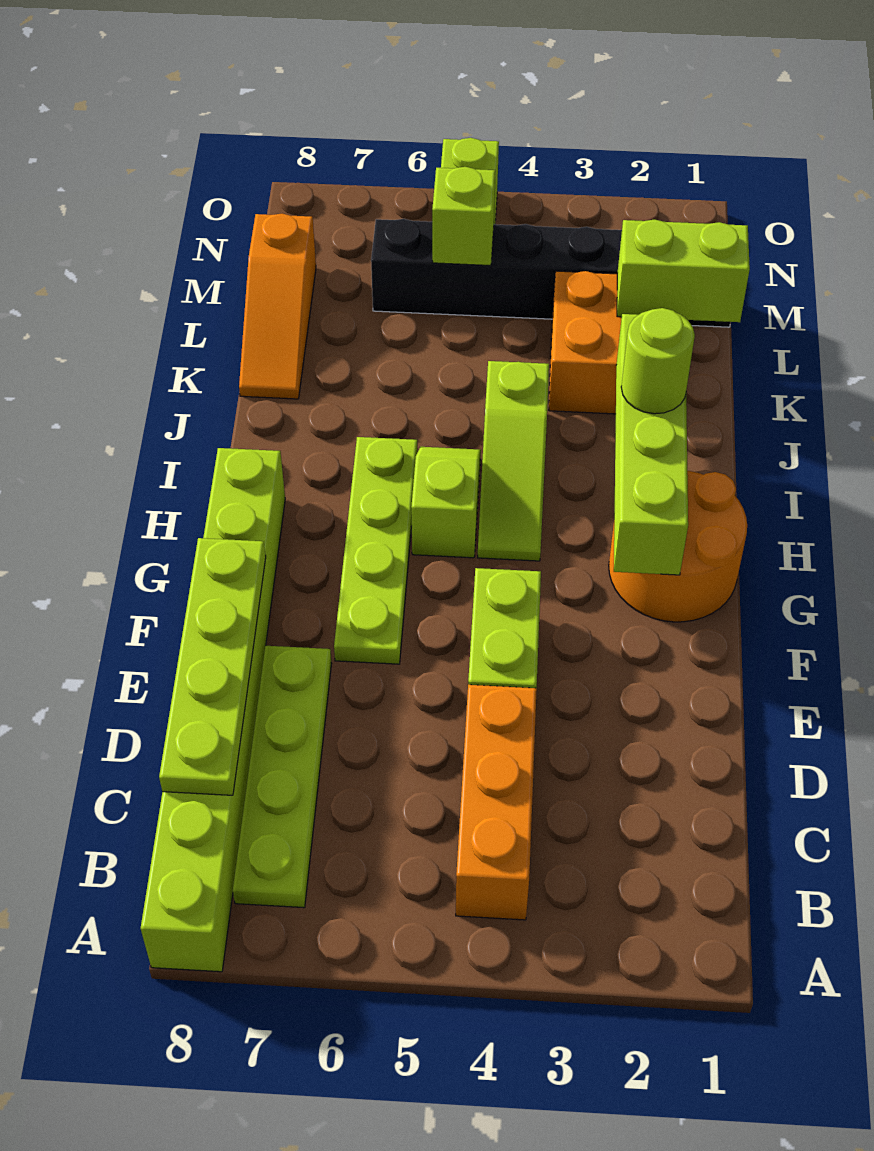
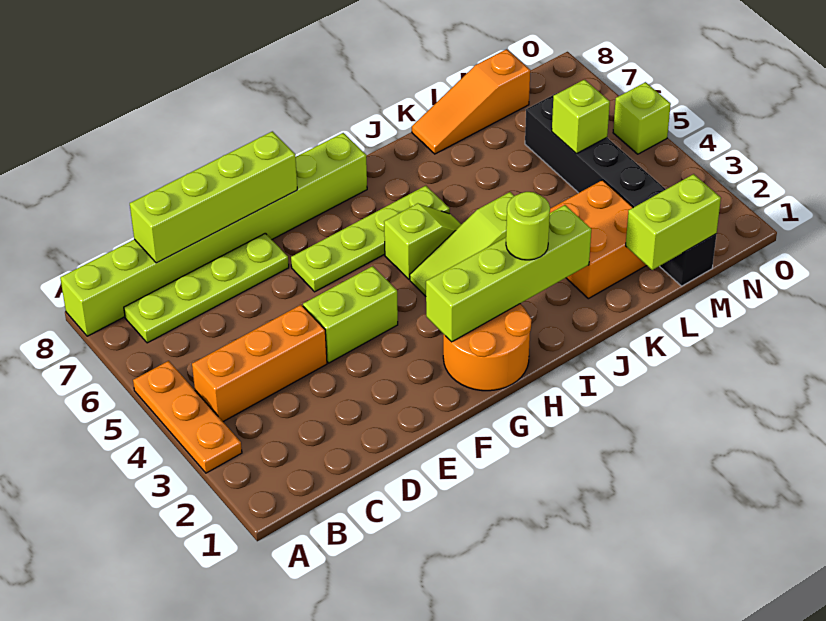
none -> orange 1x3 plate [133,361,242,473]
lime 1x4 plate [159,538,266,795] -> lime 1x4 brick [130,131,297,263]
lime 1x2 brick [617,220,750,322] -> lime 1x2 brick turned to [626,174,721,270]

